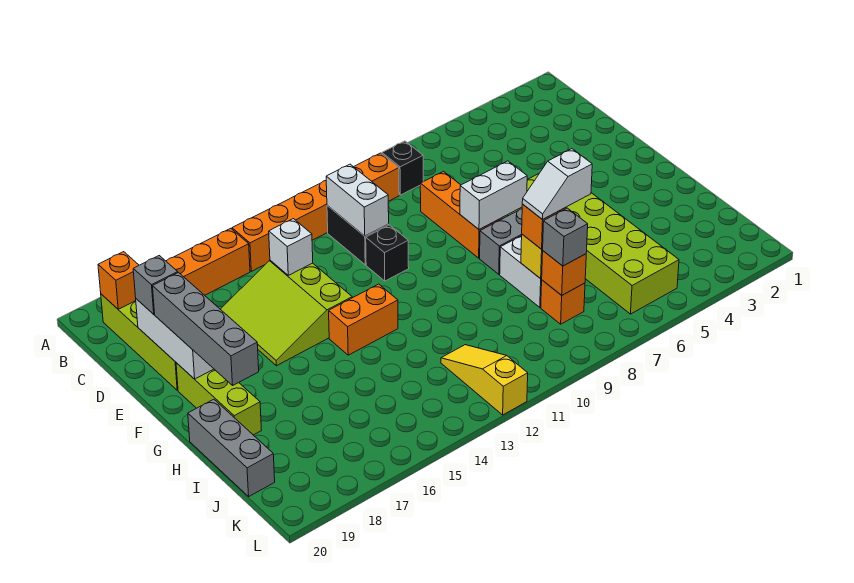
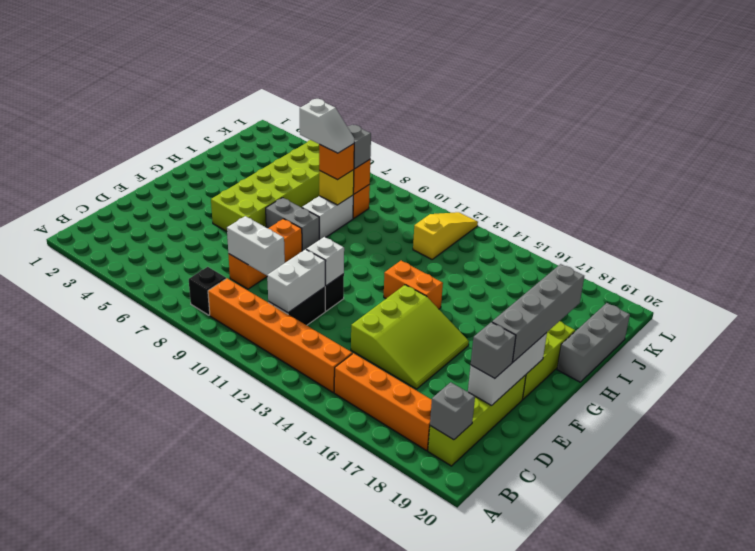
orange 1x1 brick [98,252,139,309] -> grey 1x1 brick [430,382,475,440]
white 1x1 brick [269,219,313,275] -> white 1x1 brick moved to [306,237,344,286]
white 1x2 brick [460,161,527,230] -> white 1x2 brick moved to [227,216,285,275]
yellow 1x3 slope [441,345,528,415] -> yellow 1x3 slope turned to [413,212,478,259]

